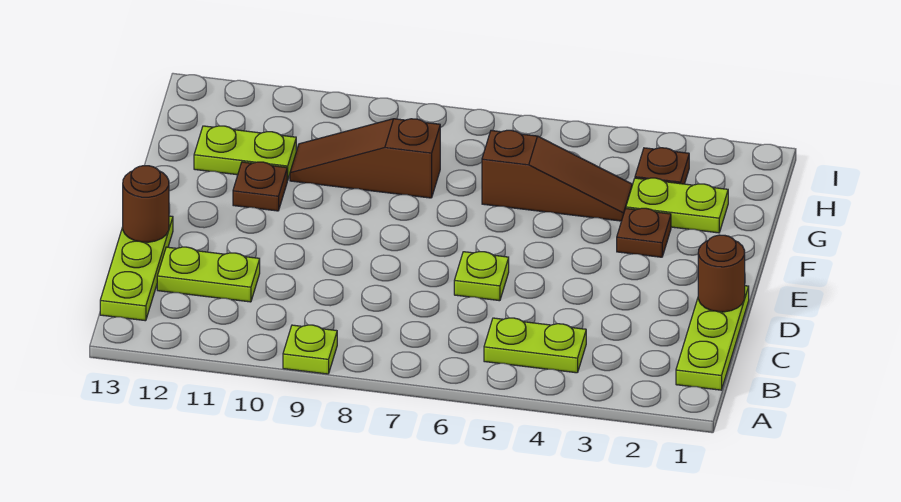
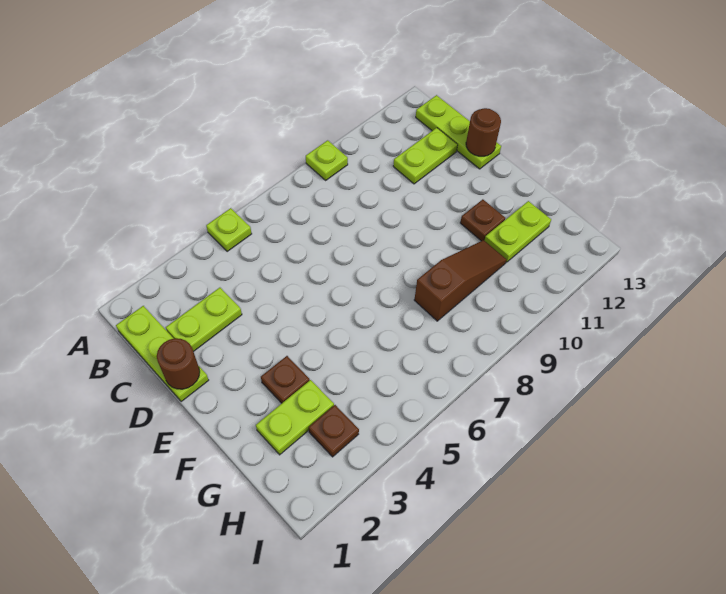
lime 1x2 plate [484,318,586,373] -> lime 1x2 plate moved to [166,288,242,351]
lime 1x1 plate [454,252,509,301] -> lime 1x1 plate moved to [206,208,252,252]
brown 1x3 slope [482,130,632,221] -> none

